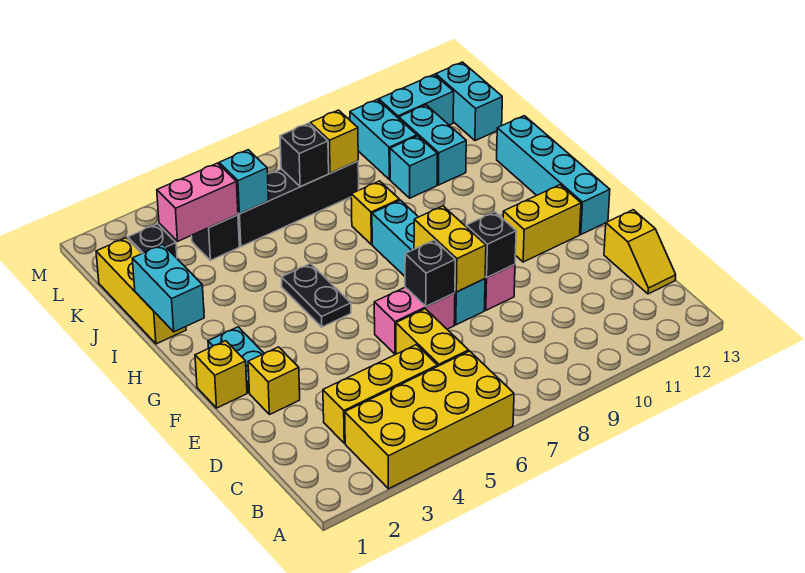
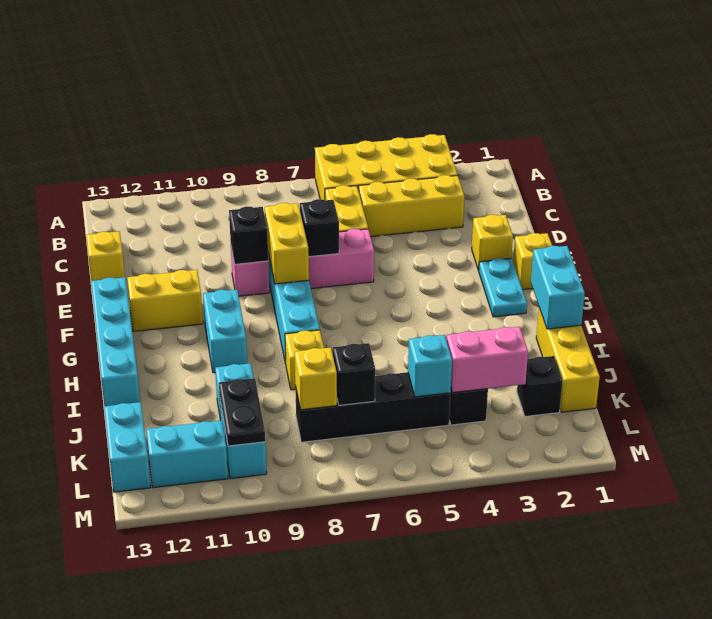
black 1x2 plate [281,264,351,327] -> black 1x2 plate moved to [219,378,265,446]
cyan 1x2 brick [399,105,466,185] -> cyan 1x2 brick moved to [203,290,247,373]

